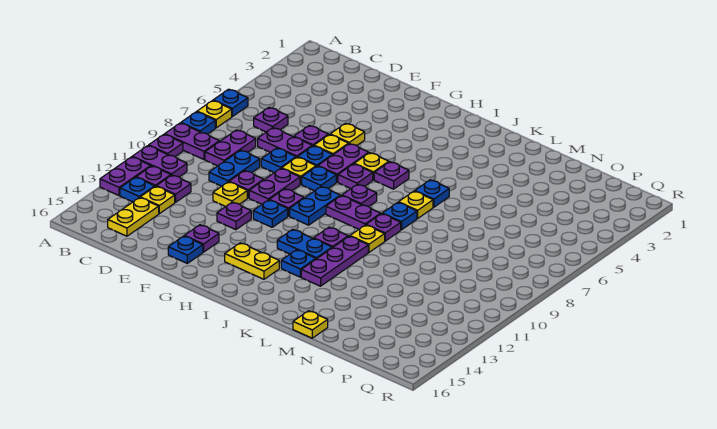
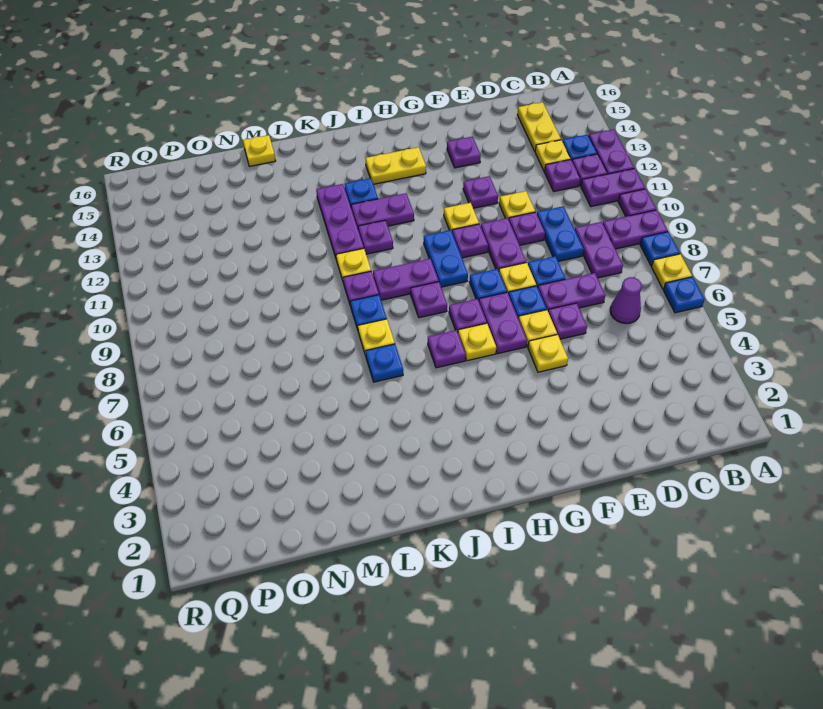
purple 1x1 plate [254,107,288,132] -> purple 1x1 cone [610,277,642,323]
blue 1x1 plate [168,236,203,263] -> none
blue 1x1 plate [253,200,288,227] -> yellow 1x1 plate [444,203,479,231]
blue 1x2 plate [277,229,332,259] -> purple 1x2 plate [351,193,414,231]

